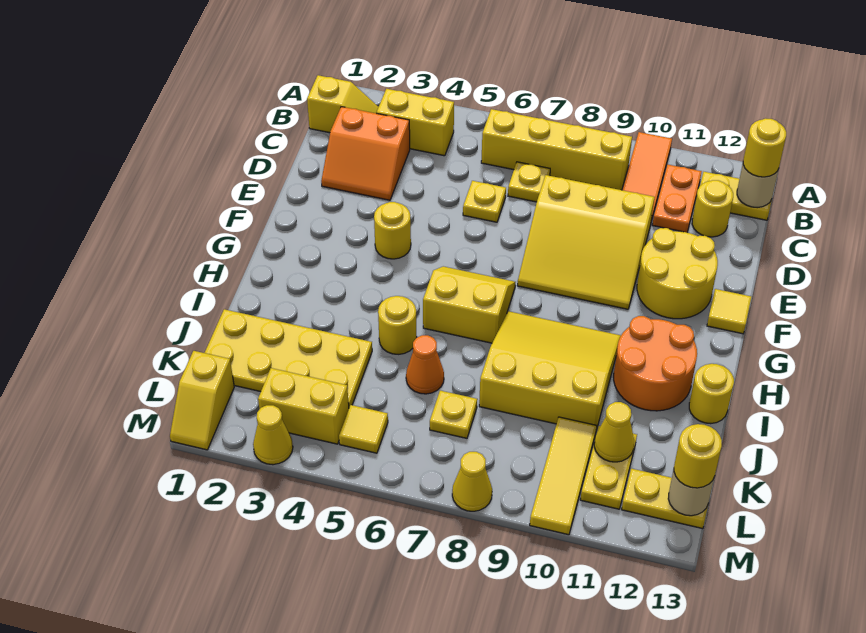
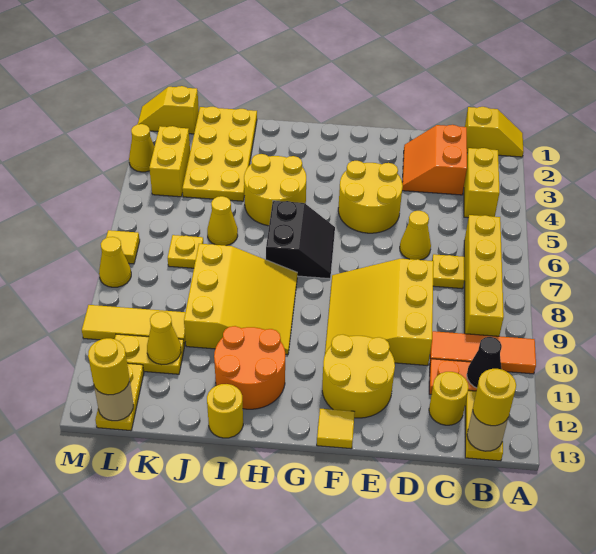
yellow 1x2 slope [307,75,378,133] -> yellow 1x2 slope turned to [465,107,524,157]
none -> black 1x1 cone [467,337,502,388]
yellow 1x1 plate [463,181,506,222] -> yellow 1x1 cone [400,211,431,260]
yellow 1x1 round brick [374,202,411,259] -> yellow 2x2 round brick [338,161,403,233]
yellow 2x2 slope [423,266,515,343] -> black 2x2 slope [266,201,335,279]
yellow 1x1 round brick [378,296,417,354] -> yellow 2x2 round brick [244,154,306,226]
orange 1x1 cone [406,335,444,394] -> yellow 1x1 cone [207,196,238,246]
yellow 1x1 tile [339,405,388,453] -> yellow 1x1 tile moved to [106,230,140,264]

